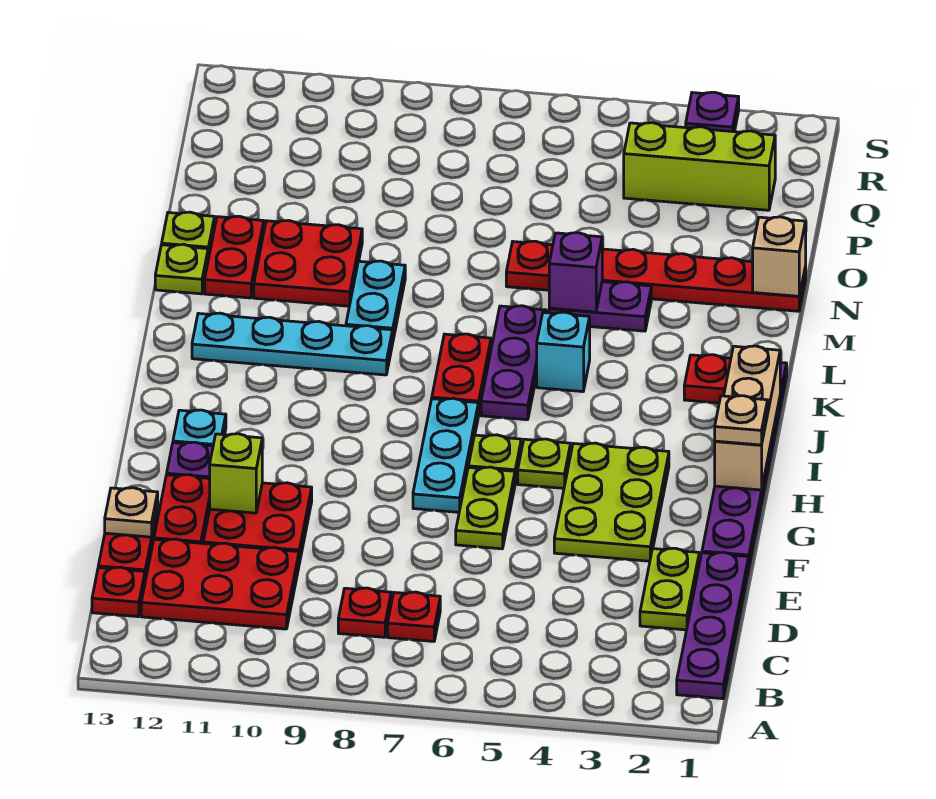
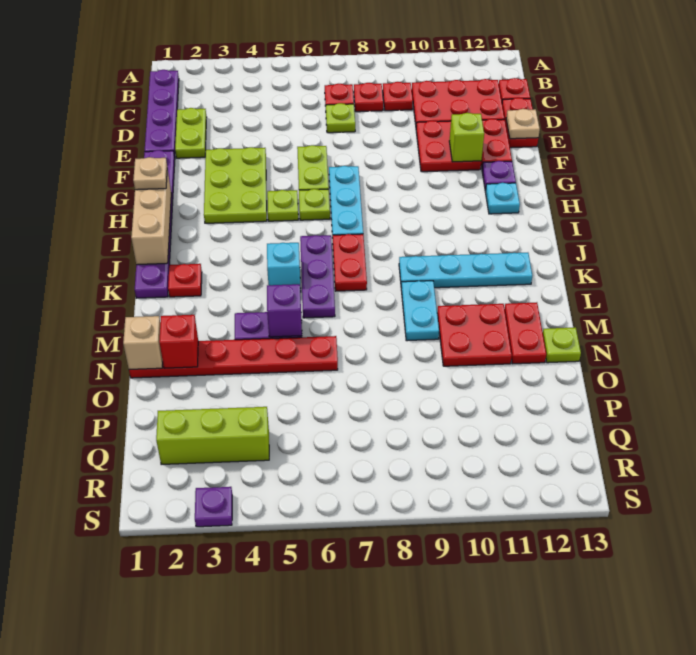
none -> red 1x1 plate [383,82,413,111]
lime 1x1 plate [155,244,208,294] -> lime 1x1 plate moved to [326,103,355,133]
none -> red 1x1 brick [159,315,198,368]

